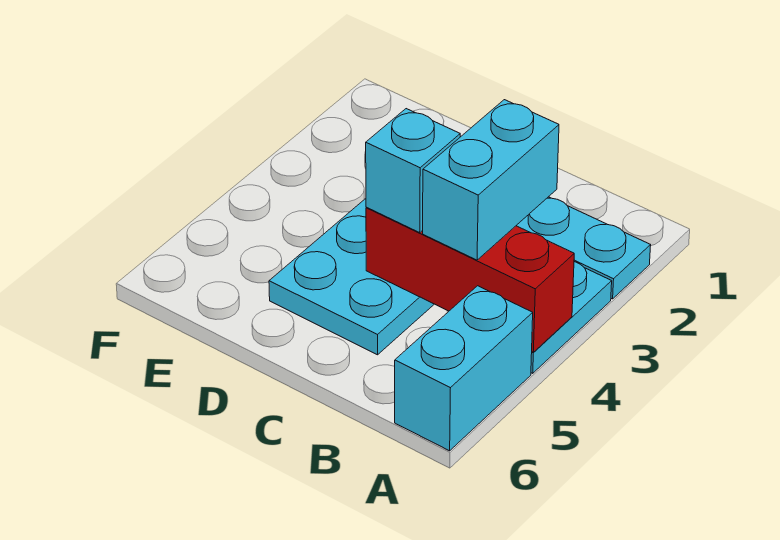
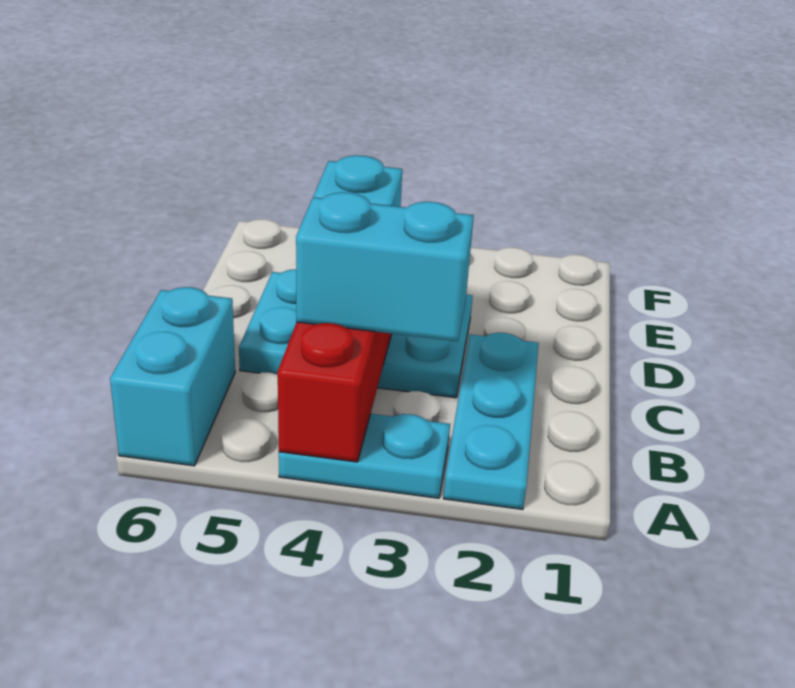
cyan 1x2 brick [395,286,533,451] -> cyan 1x2 brick turned to [110,287,235,466]

